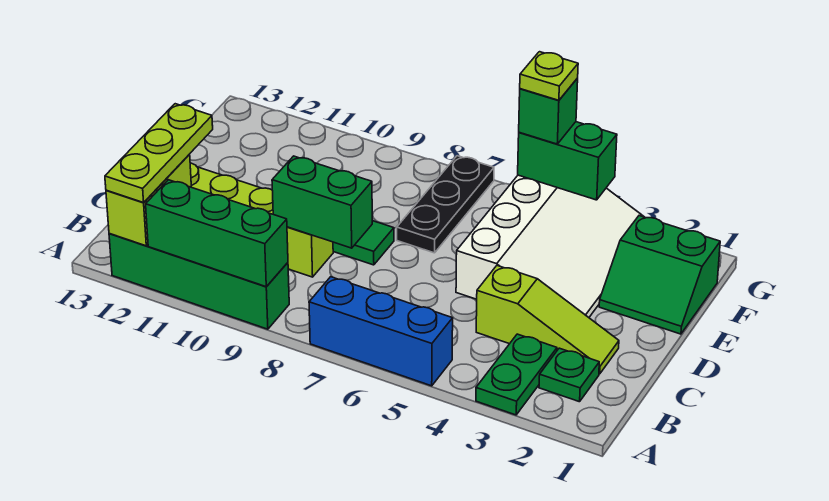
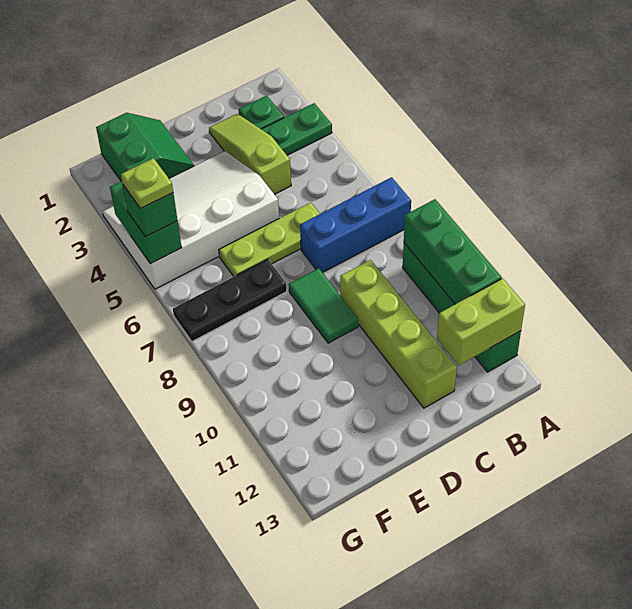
blue 1x3 brick [309,277,453,386] -> blue 1x3 brick turned to [300,177,411,273]
lime 1x3 plate [105,104,213,203] -> lime 1x3 plate moved to [219,202,320,276]
green 1x2 brick [272,156,373,248] -> none

